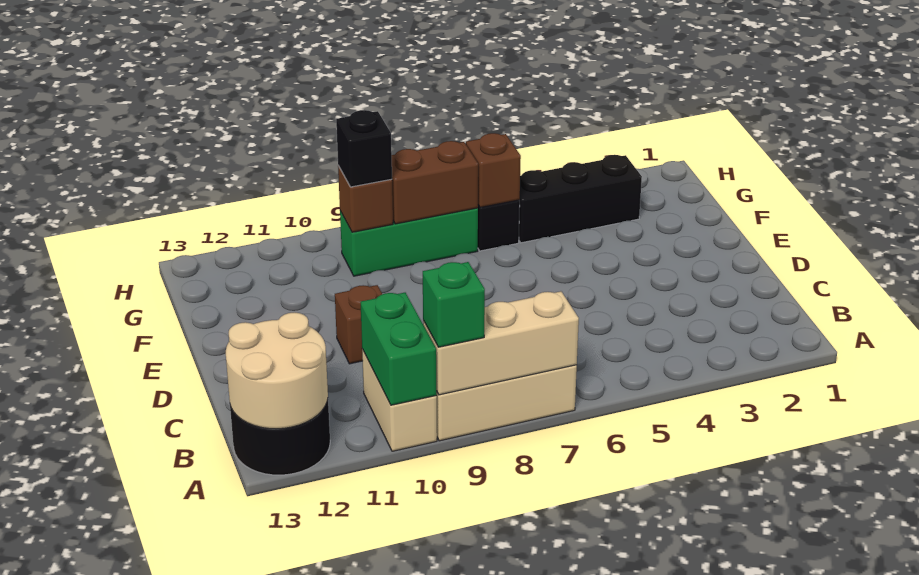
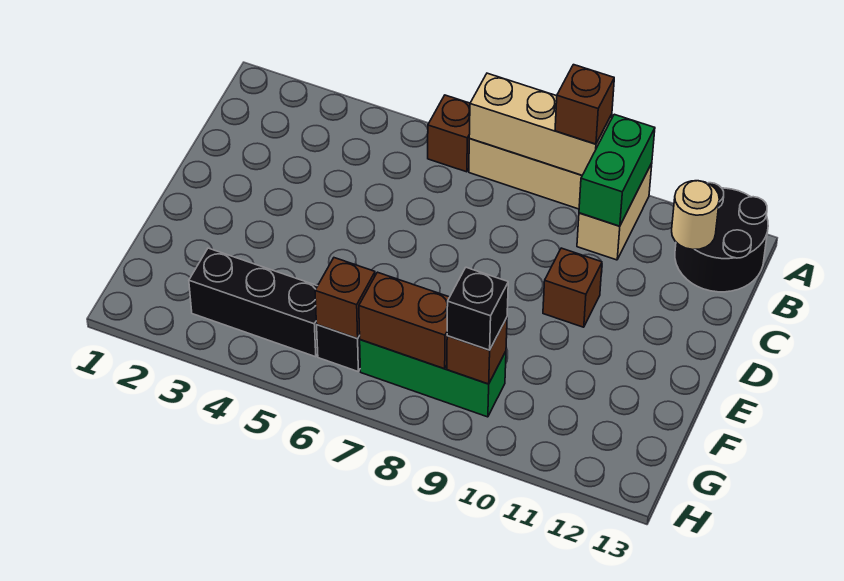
none -> brown 1x1 brick [428,95,470,172]
green 1x1 brick [423,262,485,347] -> brown 1x1 brick [555,65,614,144]
tan 2x2 round brick [226,312,328,429] -> tan 1x1 round brick [672,181,719,250]

